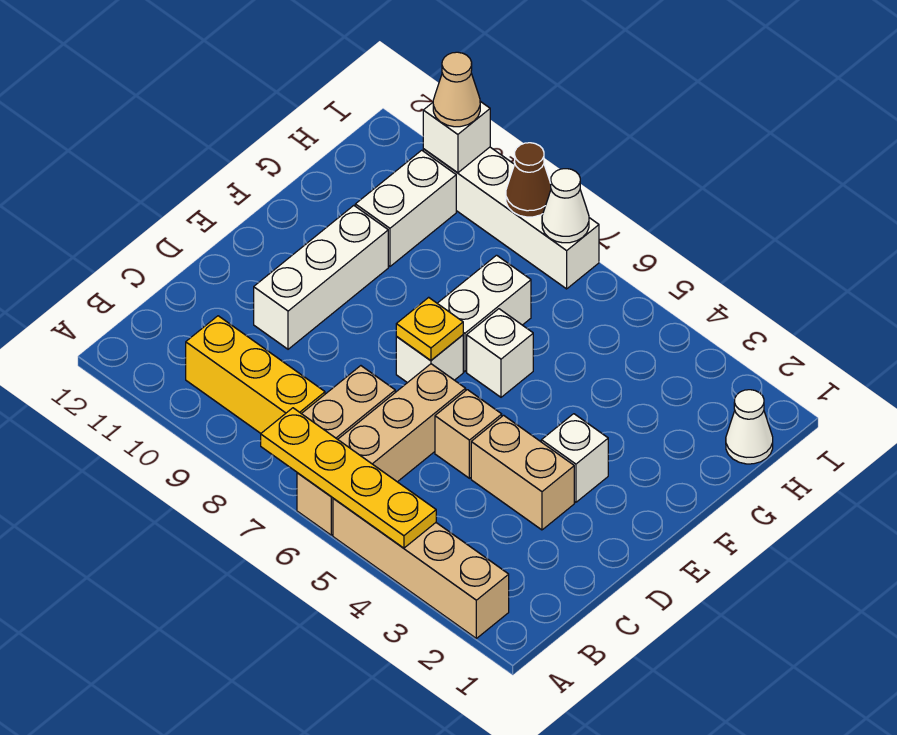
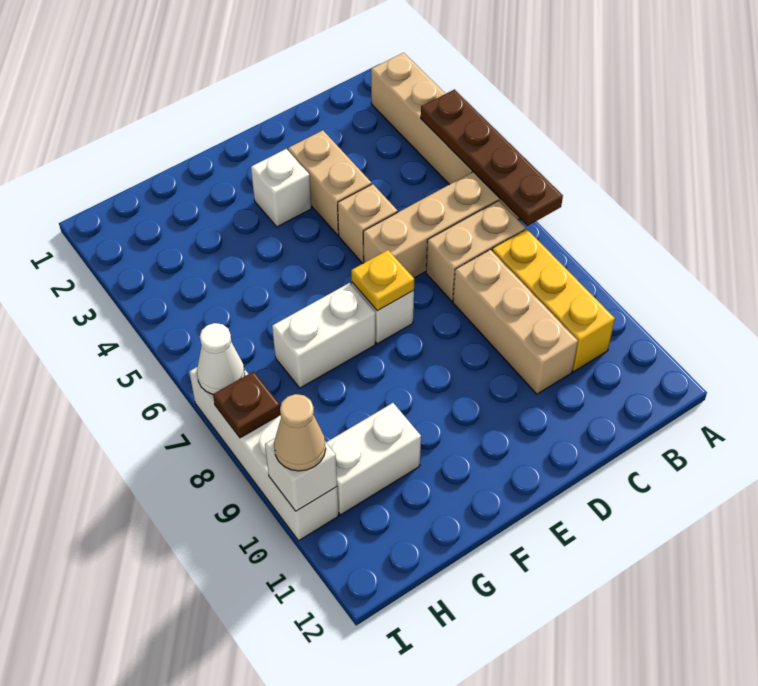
yellow 1x4 plate [261,408,436,548] -> brown 1x4 plate [421,89,563,226]
none -> tan 1x3 brick [453,250,578,394]
white 1x3 brick [254,206,388,349] -> none
white 1x1 brick [467,309,533,397] -> none
white 1x1 cone [726,390,773,464] -> none
brown 1x1 cone [506,143,551,217] -> brown 1x1 plate [213,371,280,438]

